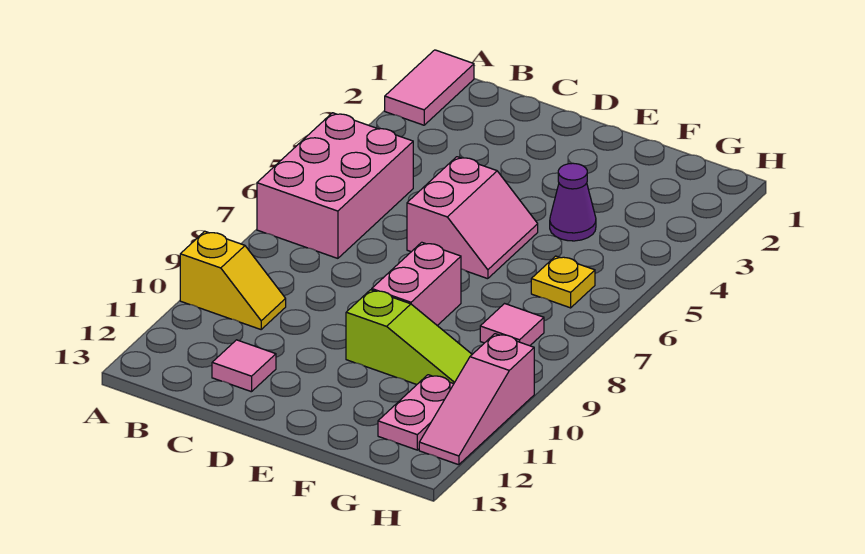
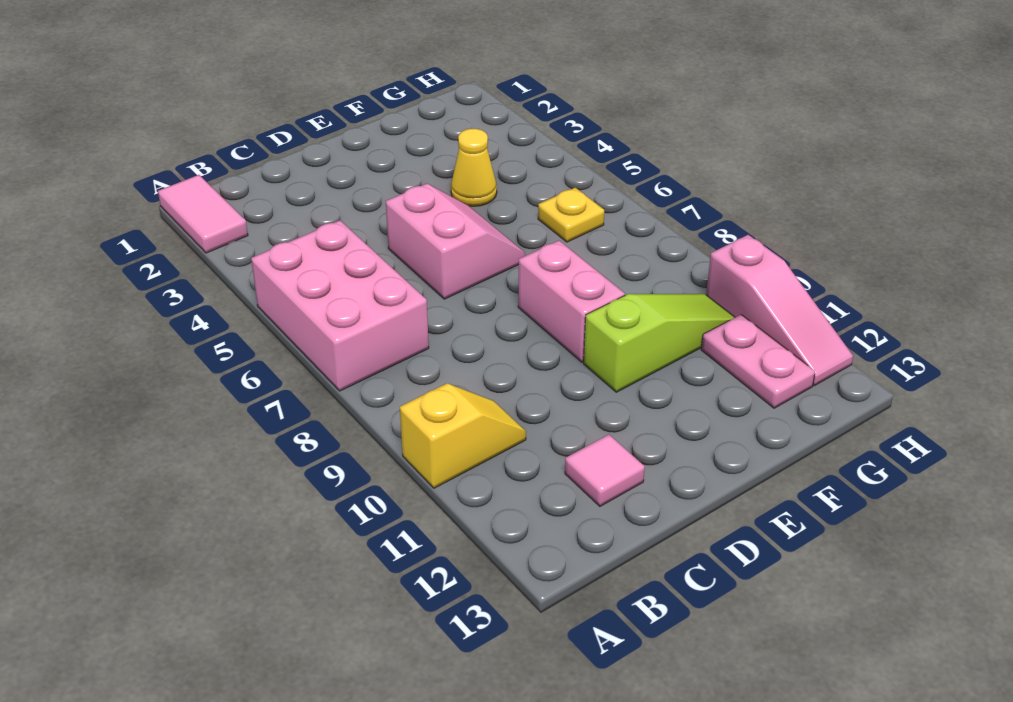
purple 1x1 cone [550,163,596,241] -> yellow 1x1 cone [451,129,497,206]
pink 1x1 tile [480,304,544,346] -> none

